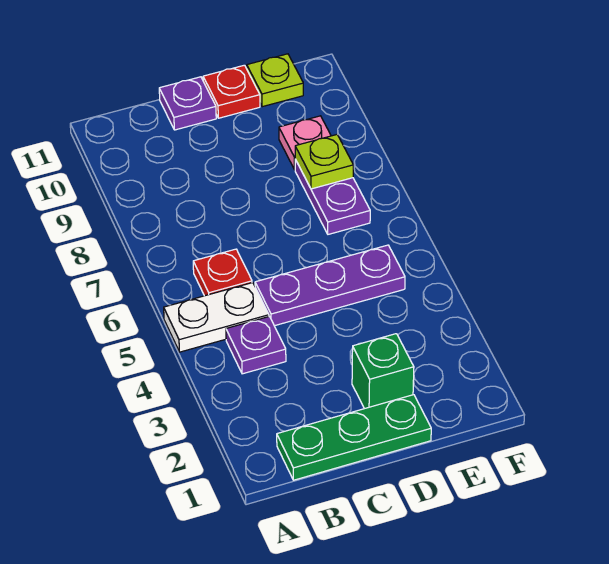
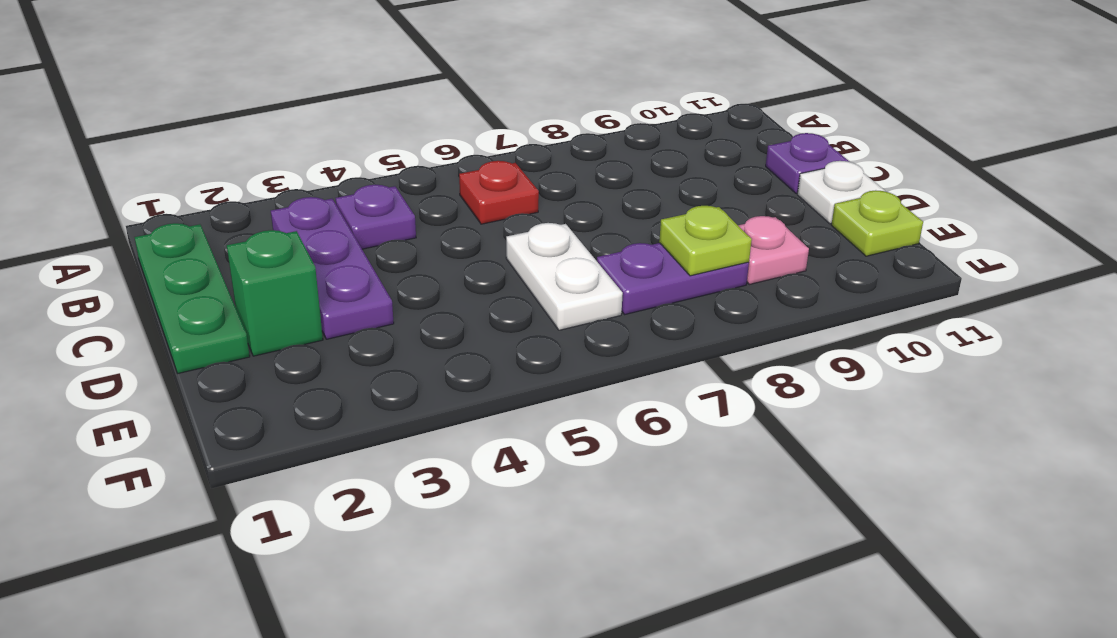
white 1x2 plate [164,283,269,352] -> white 1x2 plate moved to [506,223,623,330]
purple 1x3 plate [255,245,405,326] -> purple 1x3 plate moved to [271,197,394,339]
red 1x1 plate [203,65,260,118] -> white 1x1 plate [797,161,885,224]

